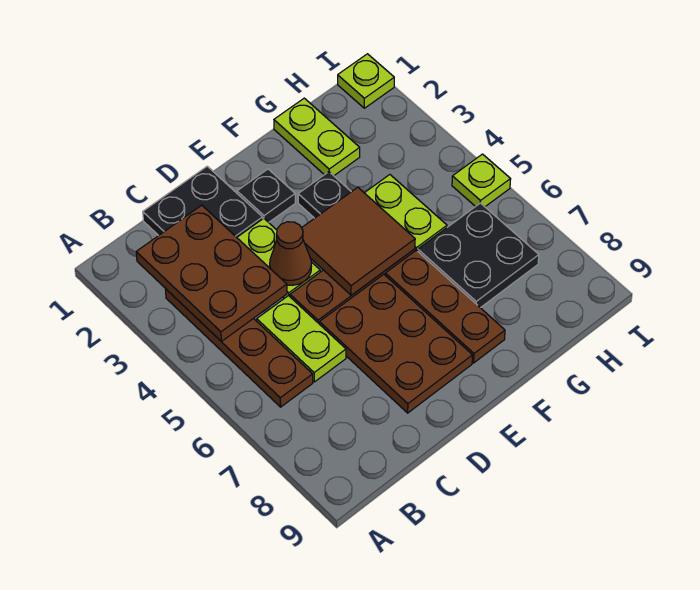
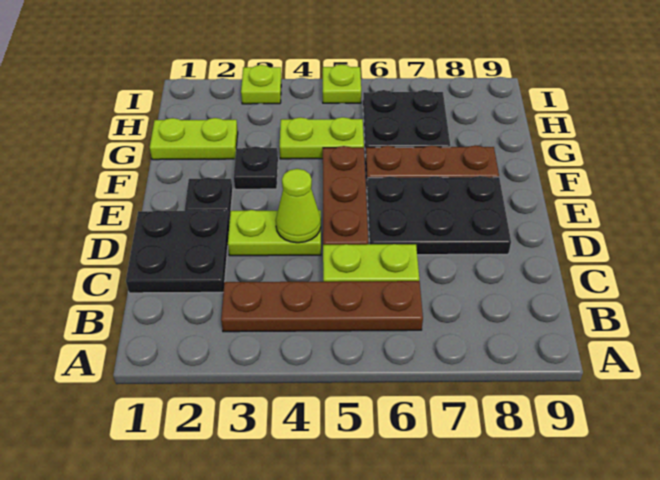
brown 2x3 plate [136,205,287,341] -> none
brown 1x1 cone [270,222,311,285] -> lime 1x1 cone [276,169,321,243]
brown 2x3 plate [319,274,472,413] -> black 2x3 plate [367,176,511,255]
brown 2x2 tile [302,187,415,295] -> none
lime 1x1 plate [338,54,394,108] -> lime 1x1 plate moved to [241,65,281,104]

